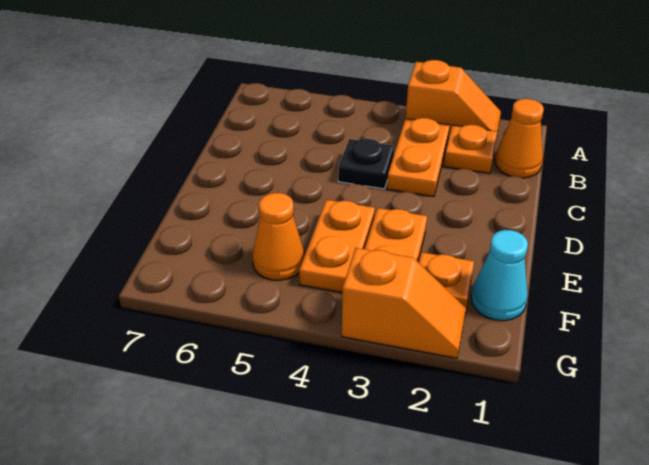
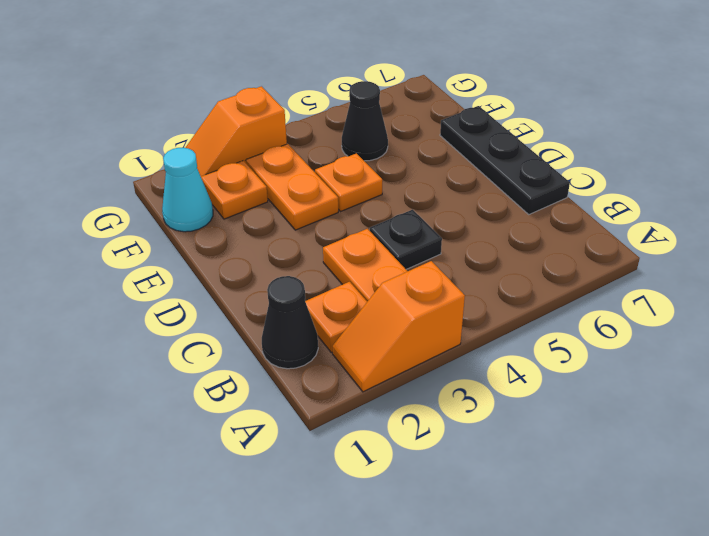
orange 1x1 cone [495,99,544,178] -> black 1x1 cone [262,276,318,369]
none -> black 1x3 plate [440,106,570,214]
orange 1x2 plate [299,200,375,293] -> orange 1x1 plate [315,153,382,211]
orange 1x1 cone [252,193,305,280] -> black 1x1 cone [342,81,388,161]

